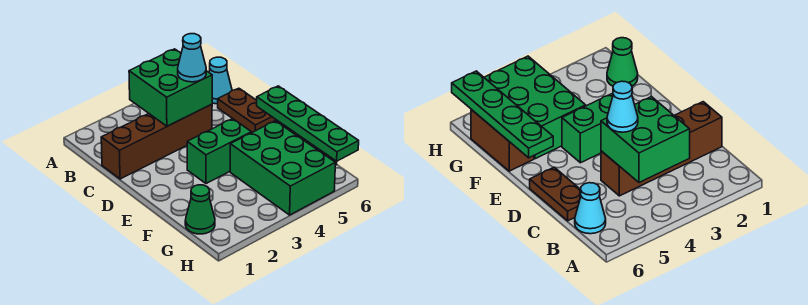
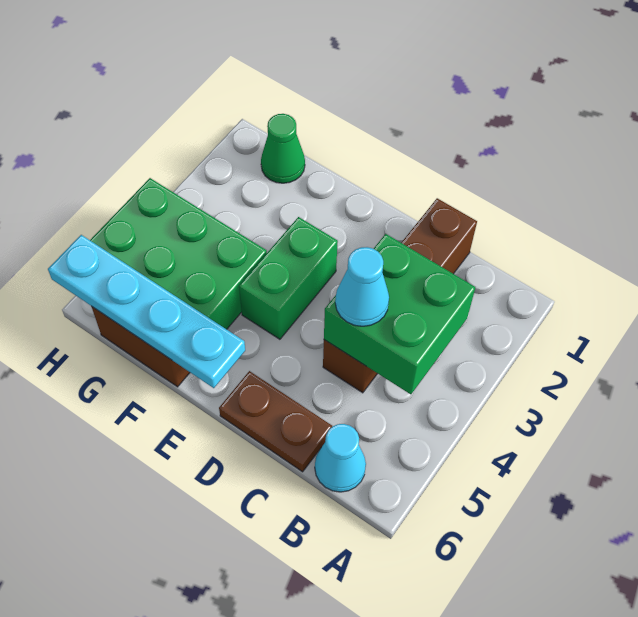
green 1x4 plate [257,86,359,161] -> cyan 1x4 plate [48,235,245,388]

